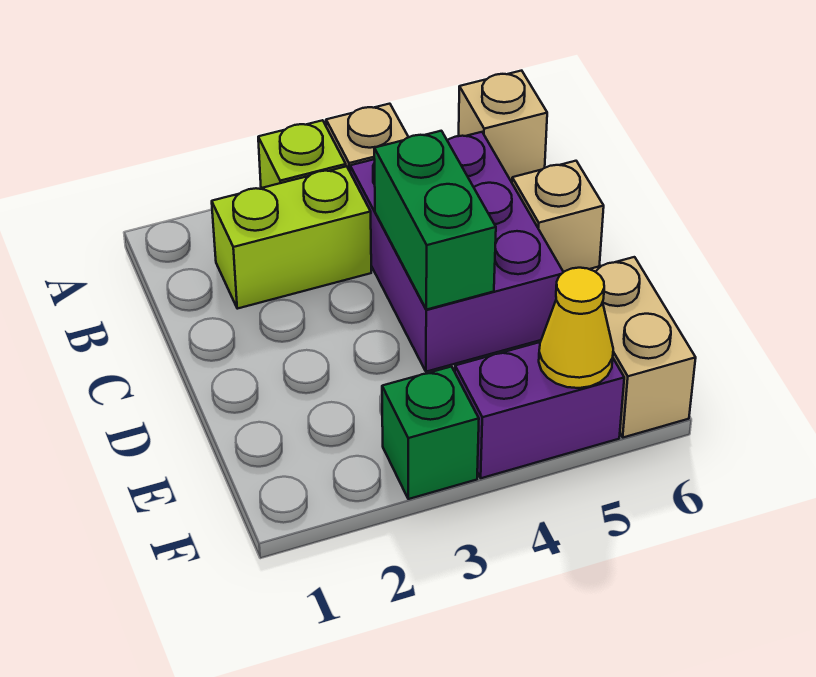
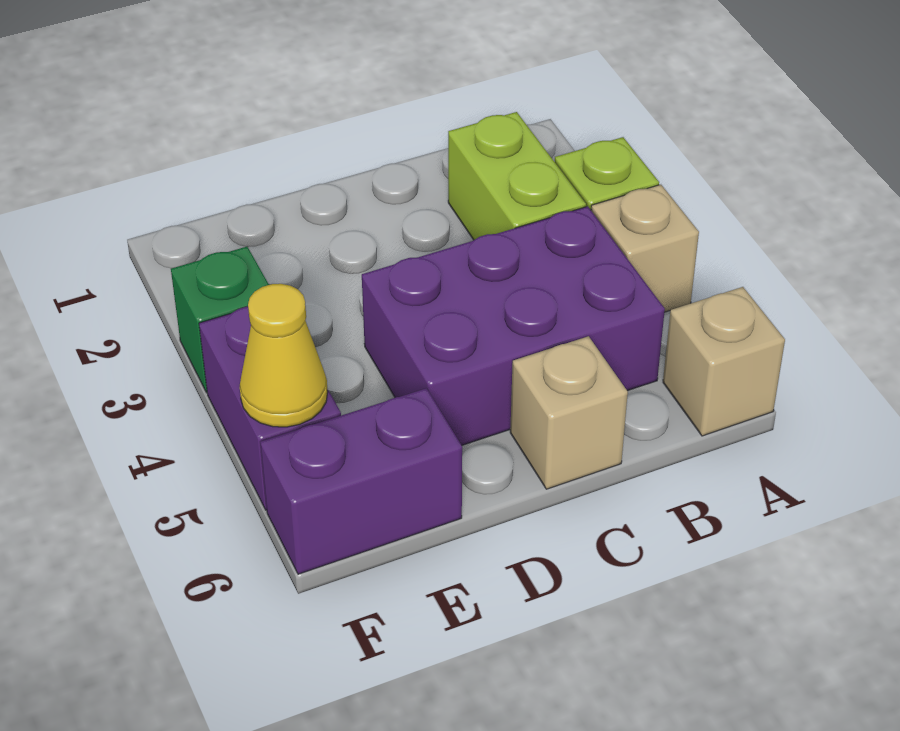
green 1x2 brick [374,131,496,310] -> none
tan 1x2 brick [590,257,696,437] -> purple 1x2 brick [260,388,462,574]

